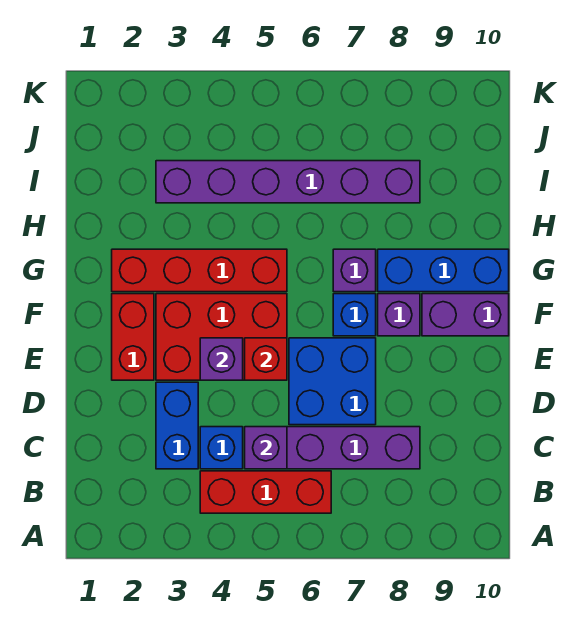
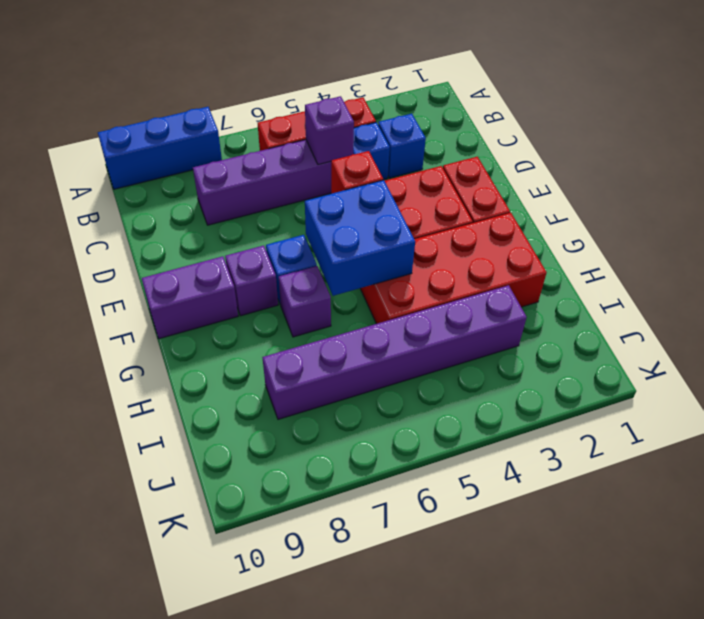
blue 1x2 brick [156,382,198,469] -> blue 1x1 brick [378,114,426,178]
blue 2x2 brick [289,338,376,425] -> blue 2x2 brick moved to [305,180,415,296]
purple 1x1 brick [200,338,243,380] -> none
red 1x4 brick [112,249,287,292] -> red 2x4 brick [360,213,547,324]
blue 1x3 brick [378,249,509,292] -> blue 1x3 brick moved to [98,107,222,189]

